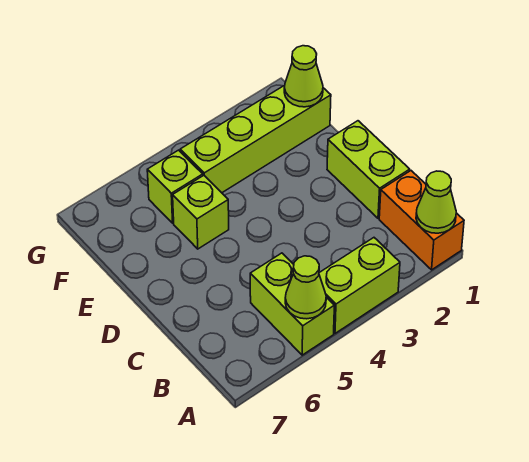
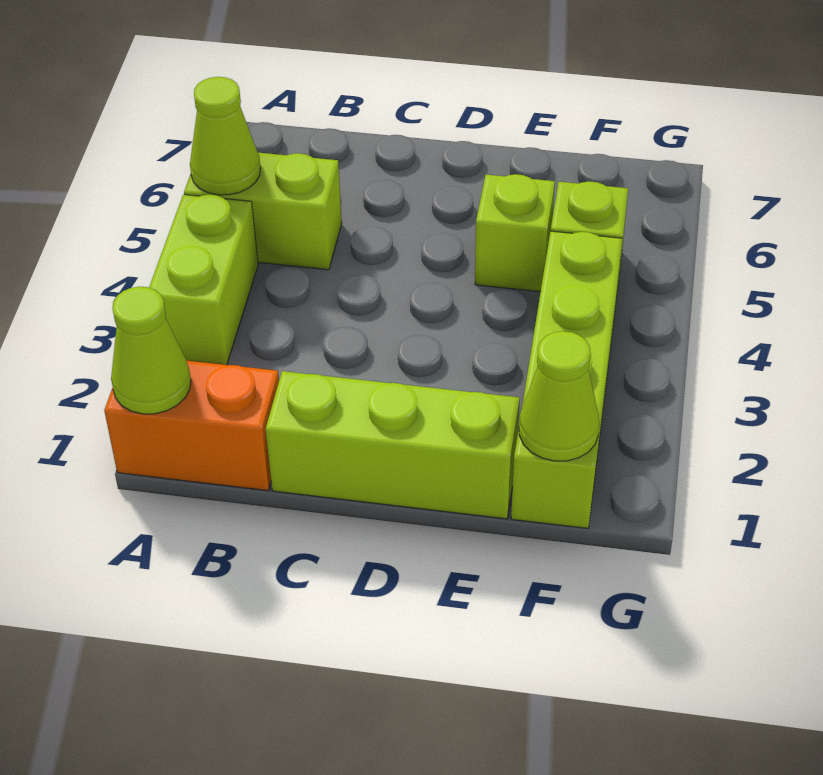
lime 1x2 brick [327,121,410,218] -> lime 1x3 brick [266,371,520,519]

